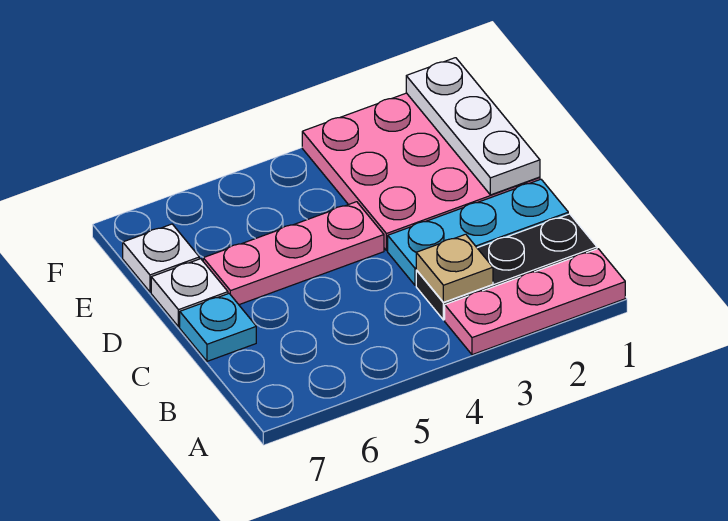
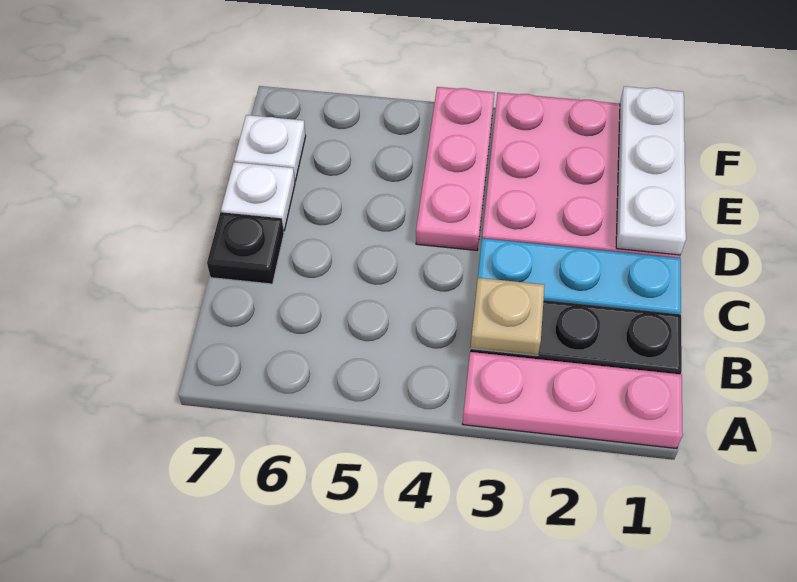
cyan 1x1 plate [180,294,256,361] -> black 1x1 plate [207,212,284,284]
pink 1x3 plate [203,202,384,305] -> pink 1x3 plate turned to [416,87,494,250]

